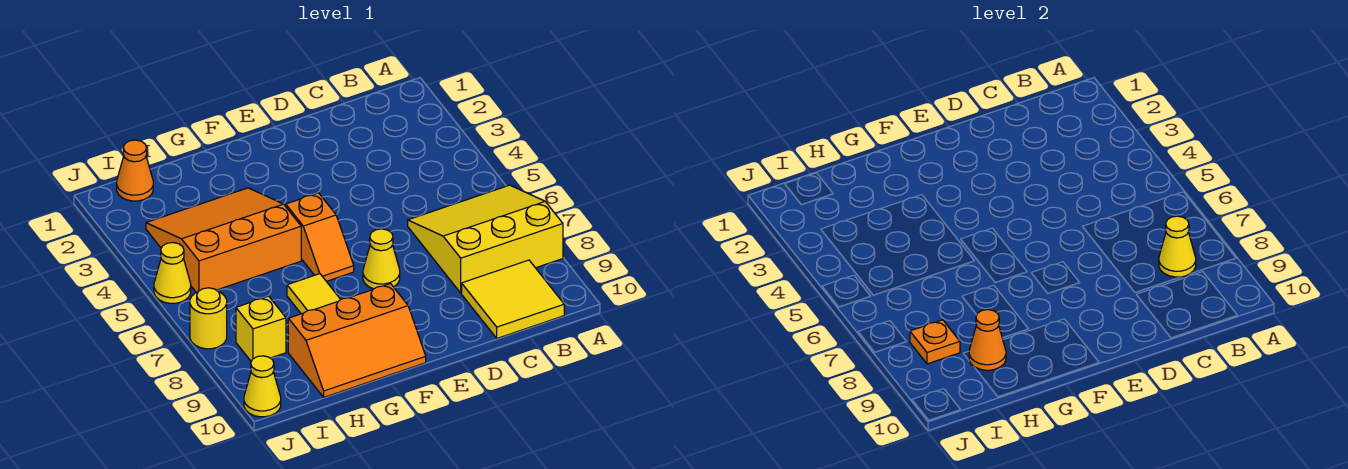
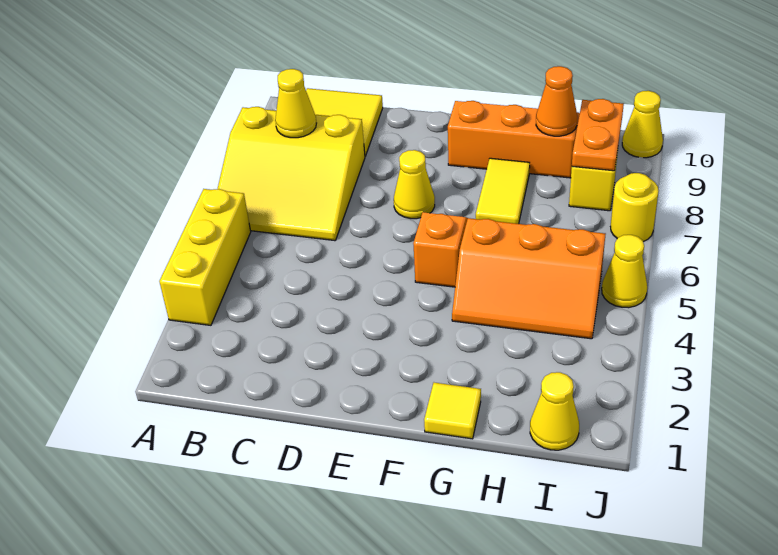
none -> yellow 1x3 brick [159,189,251,325]
none -> yellow 1x1 tile [424,383,481,439]
orange 3x3 slope [146,188,301,293] -> orange 2x3 slope [452,218,605,339]
orange 1x1 cone [117,140,153,201] -> yellow 1x1 cone [530,372,579,450]
orange 1x1 plate [910,320,960,364] -> orange 1x2 plate [572,99,624,171]

